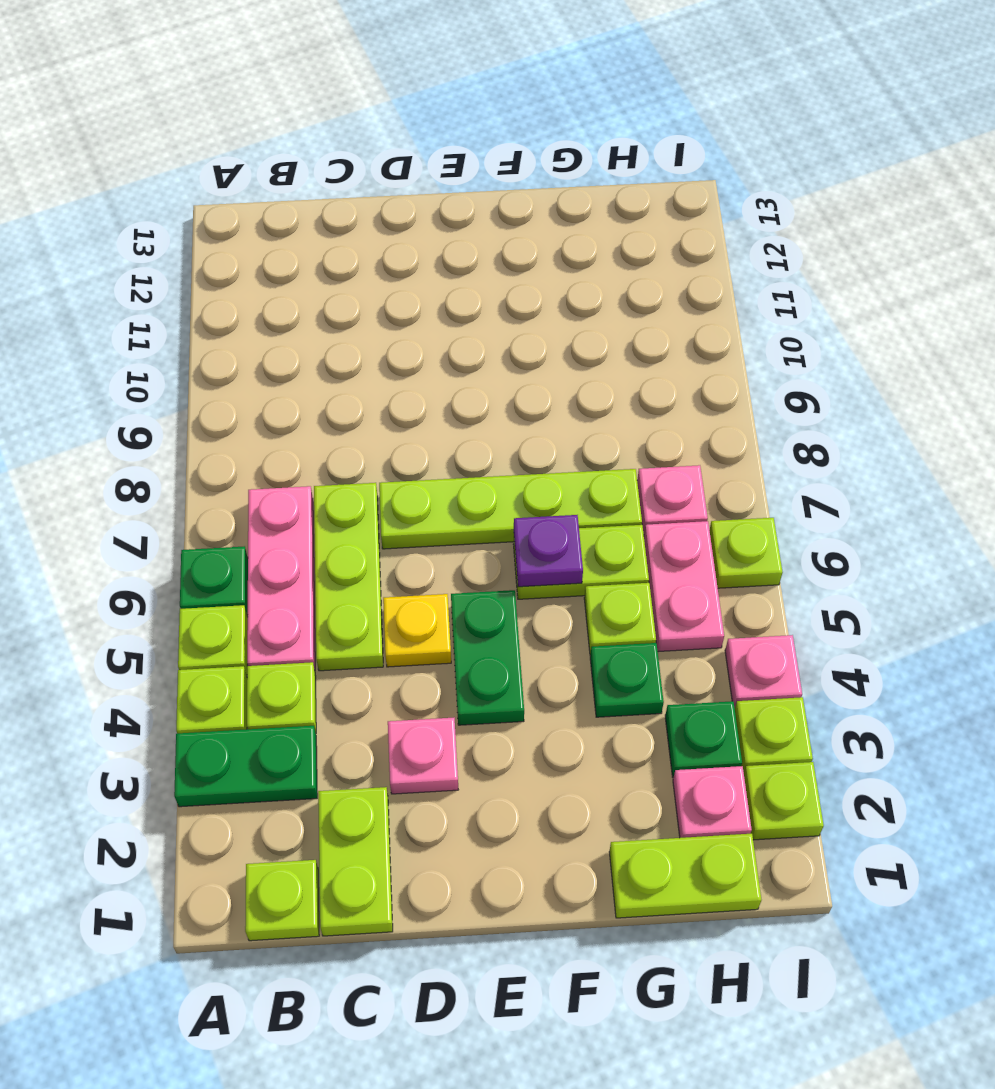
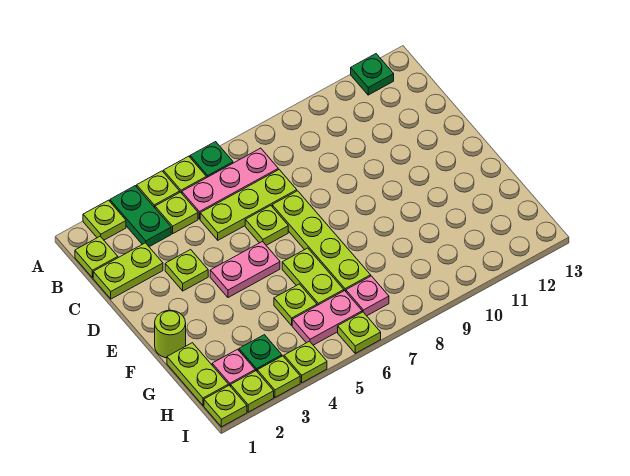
none -> lime 1x1 plate [83,200,126,240]
pink 1x1 plate [388,718,458,794] -> lime 1x1 plate [165,250,208,291]
yellow 1x1 plate [383,594,451,667] -> none
none -> lime 1x1 plate [245,206,288,245]
green 1x2 plate [451,590,524,725] -> pink 1x2 plate [210,242,280,298]
none -> lime 1x1 round brick [155,310,186,358]
purple 1x1 plate [514,515,583,587] -> none
green 1x1 plate [590,643,664,717] -> green 1x1 plate moved to [351,54,394,95]
none -> lime 1x1 plate [204,385,247,427]
pink 1x1 plate [725,635,802,708] -> lime 1x1 plate [284,341,327,383]

